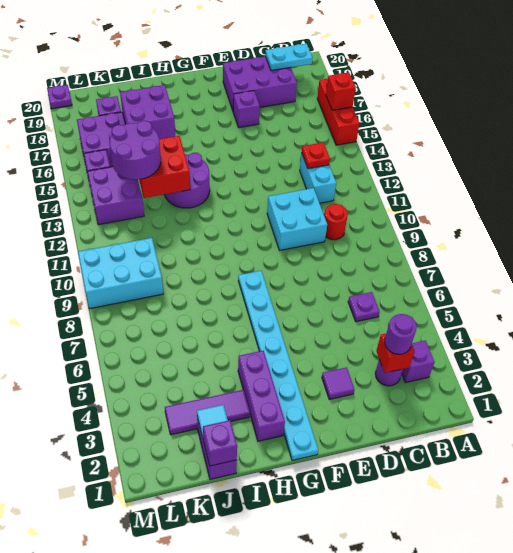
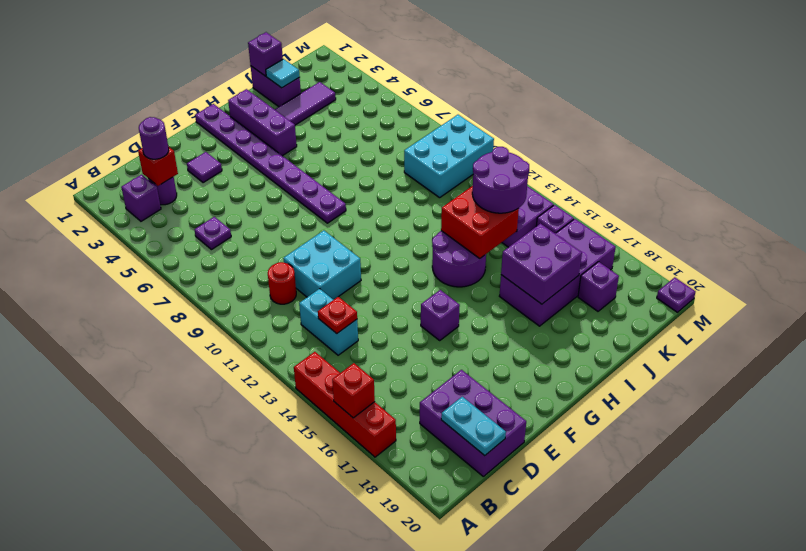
red 1x3 brick [317,79,359,145] -> red 1x4 brick [294,352,396,457]
cyan 1x2 plate [265,44,312,70] -> cyan 1x2 plate turned to [441,397,506,456]
purple 2x3 brick [223,57,297,110] -> purple 2x3 brick turned to [420,370,526,476]
purple 1x1 brick [233,91,260,128] -> purple 1x1 brick moved to [421,290,460,340]
cyan 1x8 plate [238,271,318,460] -> purple 1x8 plate [195,104,346,223]

